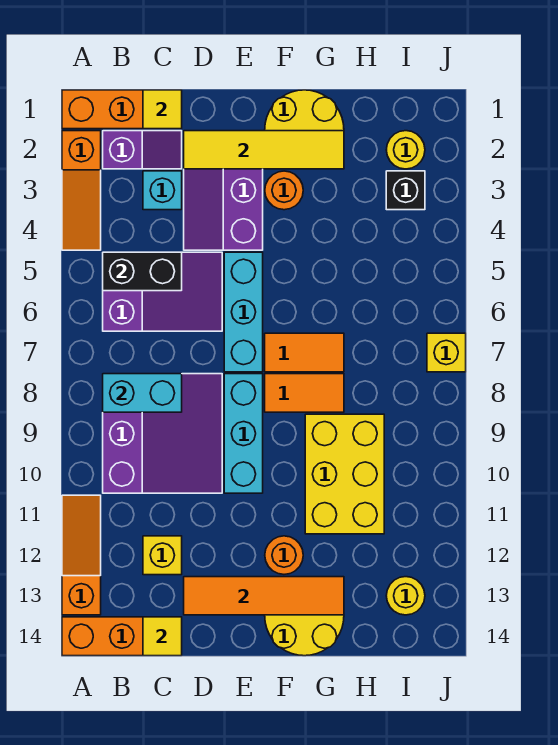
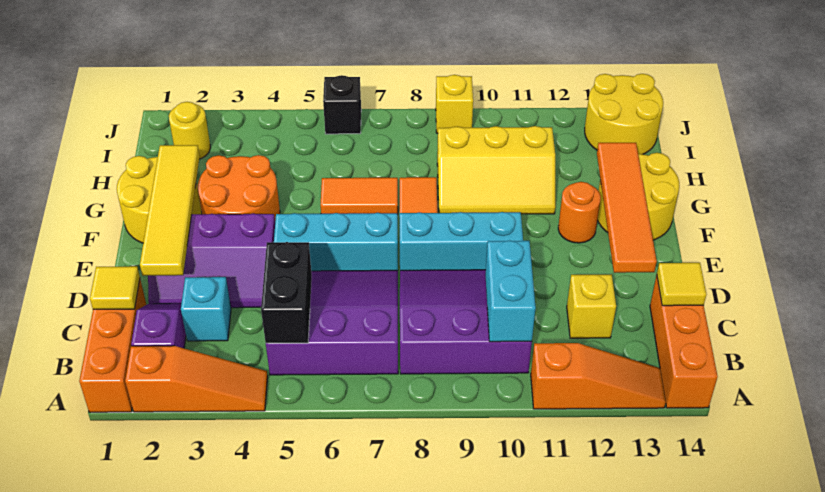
orange 1x3 slope [62,495,101,615] -> orange 1x3 slope turned to [531,343,666,409]
purple 2x3 slope [103,252,222,331] -> purple 3x3 slope [266,270,398,375]
cyan 1x2 brick [103,374,182,412] -> cyan 1x2 brick moved to [485,241,536,342]
orange 1x1 round brick [265,171,303,210] -> orange 2x2 round brick [198,155,280,221]
orange 1x2 tile [265,333,344,372] -> orange 1x2 tile turned to [321,178,398,214]
yellow 2x3 brick [305,414,384,534] -> yellow 2x3 slope [437,126,555,214]
black 1x1 brick [386,171,425,210] -> black 1x1 brick moved to [323,75,361,134]
yellow 1x1 round brick [386,577,425,615] -> yellow 2x2 round brick [585,74,663,154]
yellow 1x1 brick [427,333,466,372] -> yellow 1x1 brick moved to [436,75,473,133]

